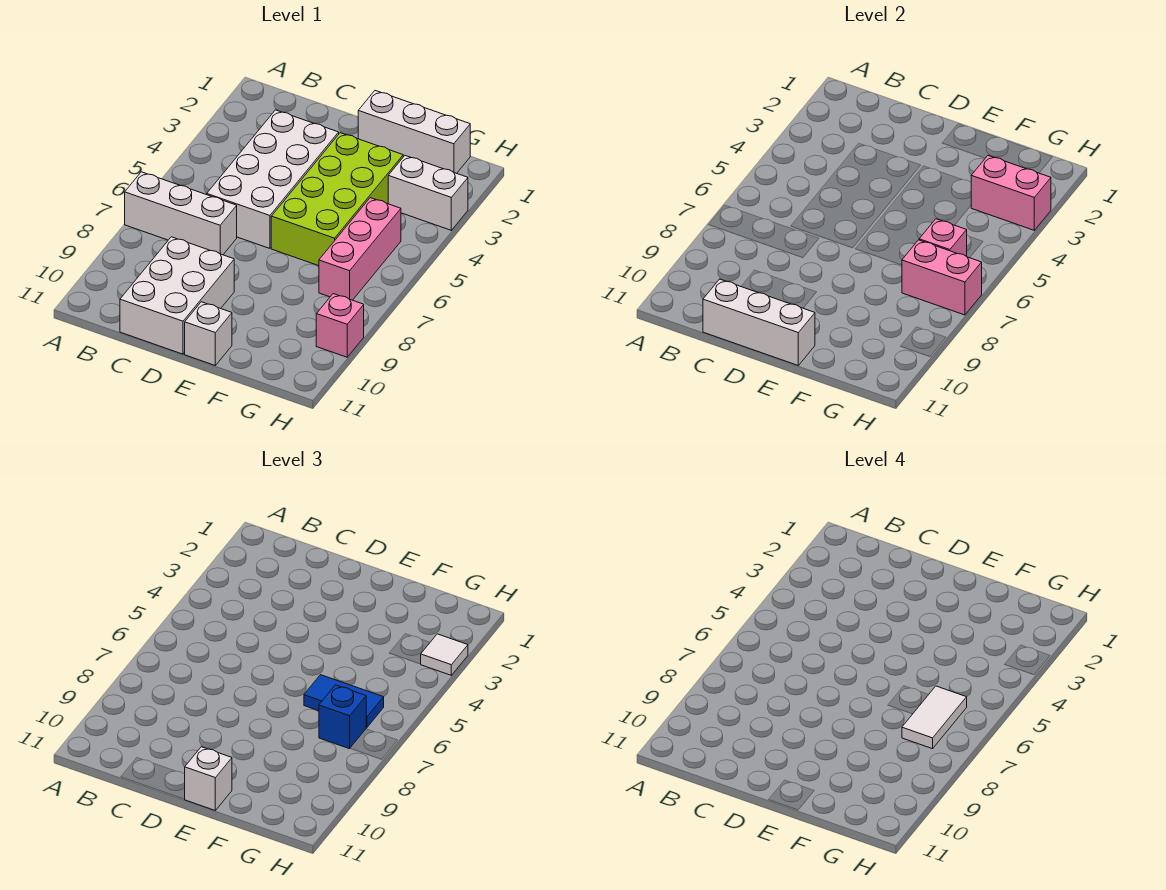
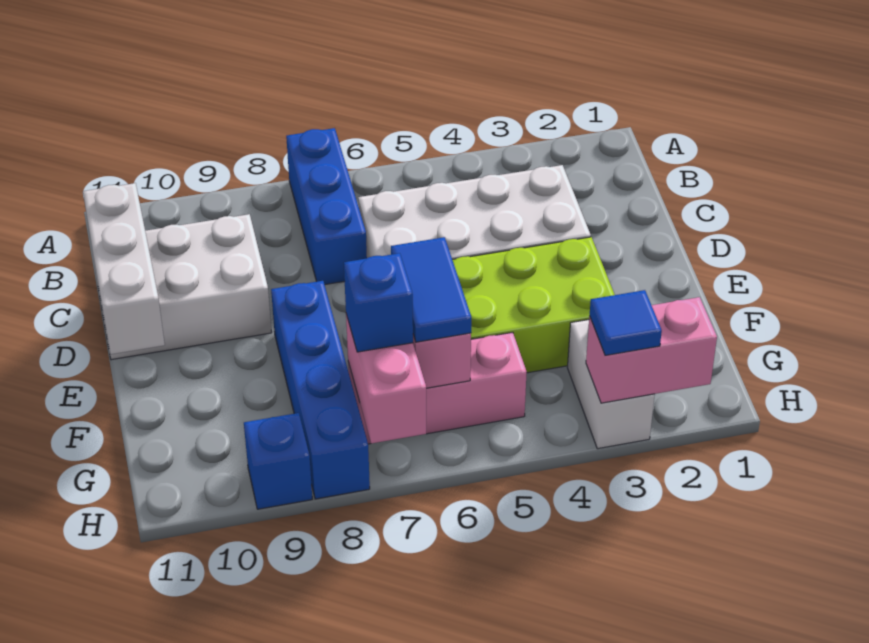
white 1x3 brick [125,172,237,255] -> blue 1x3 brick [286,128,367,285]
white 1x3 brick [358,91,470,173] -> none
none -> blue 1x4 brick [271,281,370,499]
white 1x1 brick [185,302,232,365] -> none
white 1x1 brick [185,747,232,810] -> none
pink 1x2 brick [971,156,1051,230] -> pink 1x2 brick turned to [586,297,717,403]
white 1x2 tile [902,686,967,749] -> none
white 1x1 tile [421,634,468,675] -> blue 1x1 tile [590,290,662,355]
pink 1x1 brick [316,294,364,357] -> blue 1x1 brick [244,413,312,509]

